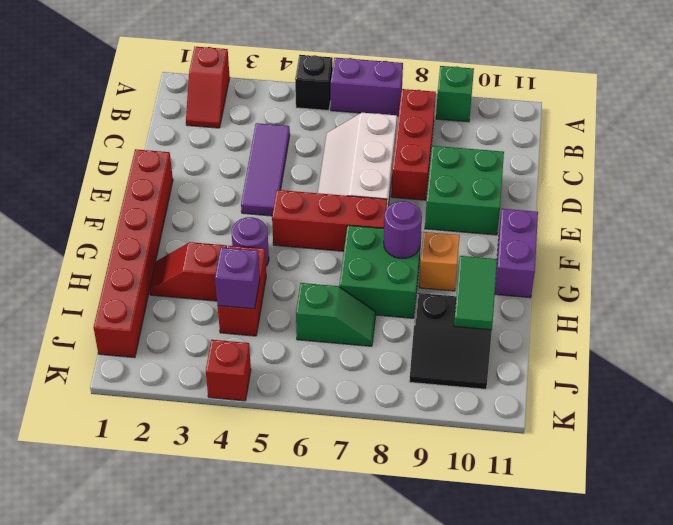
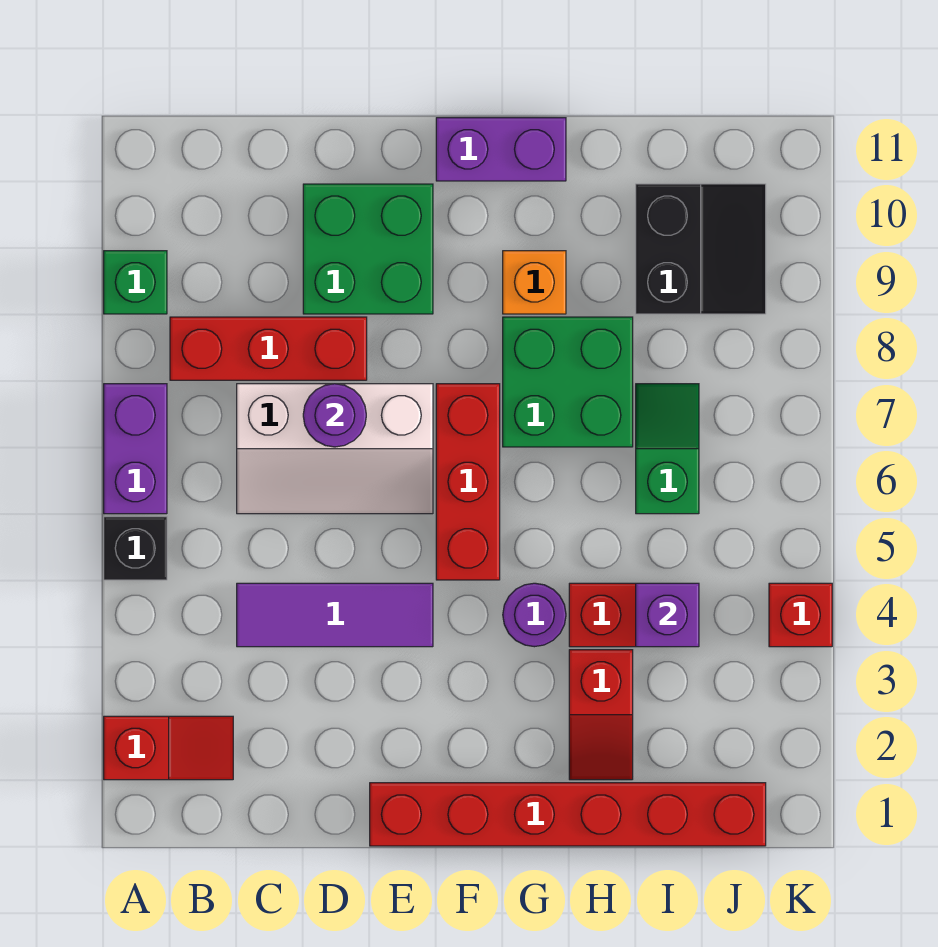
purple 1x1 round brick [384,201,422,258] -> purple 1x1 round brick moved to [303,384,366,447]
green 1x2 tile [454,256,497,330] -> none

